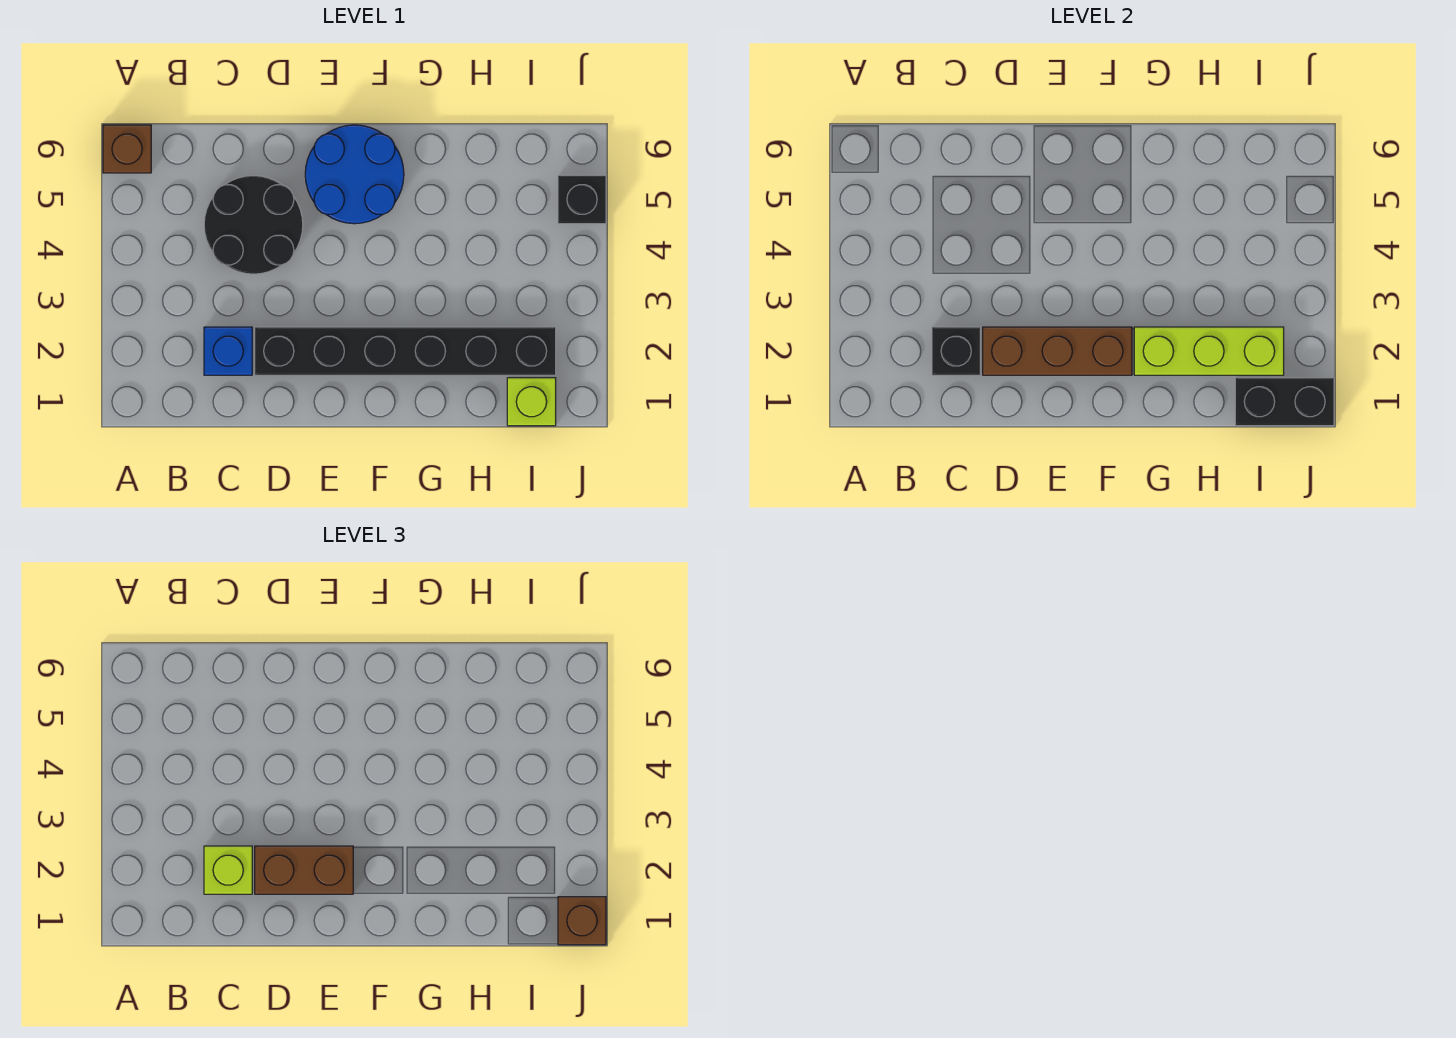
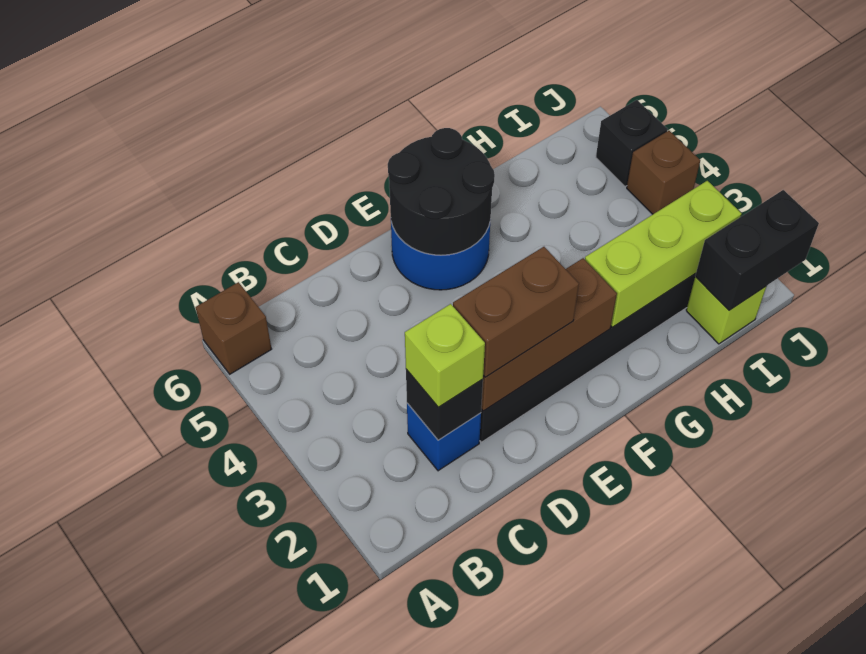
black 2x2 round brick [204,176,303,274] -> black 2x2 round brick moved to [388,128,495,255]
brown 1x1 brick [558,897,606,945] -> brown 1x1 brick moved to [627,131,700,214]

